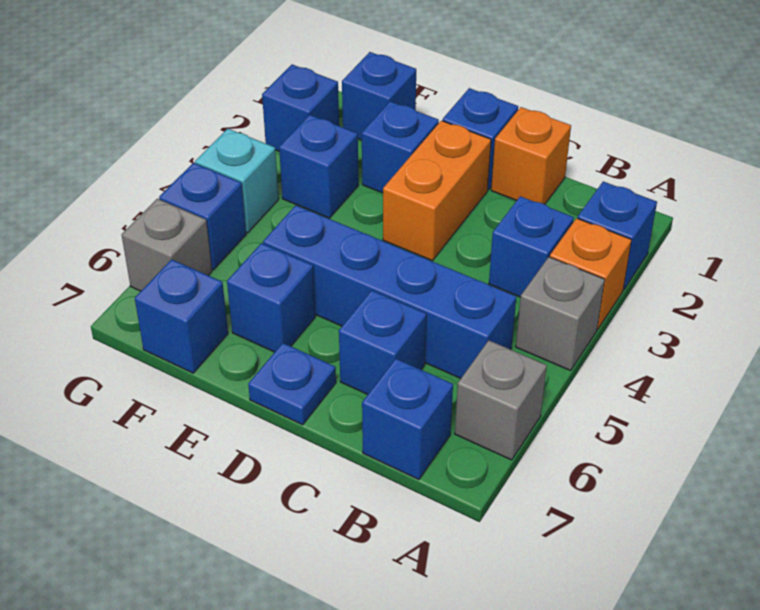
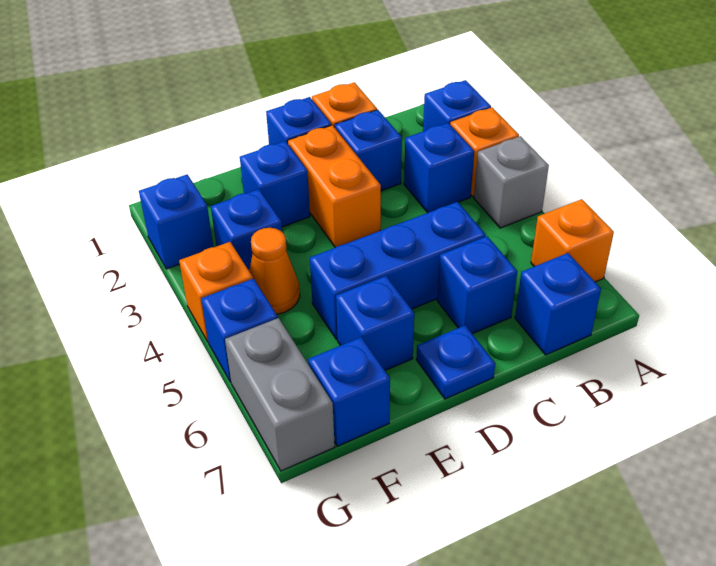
grey 1x1 brick [455,340,547,460] -> orange 1x1 brick [531,199,614,282]
blue 1x4 brick [263,205,516,378] -> blue 1x3 brick [310,202,486,339]
blue 1x1 brick [342,52,416,140] -> blue 1x1 brick moved to [335,110,402,191]
none -> orange 1x1 cone [249,228,300,314]
cyan 1x1 brick [195,129,279,233] -> orange 1x1 brick [179,242,253,342]
grey 1x1 brick [122,199,212,291] -> grey 1x2 brick [225,318,335,471]

